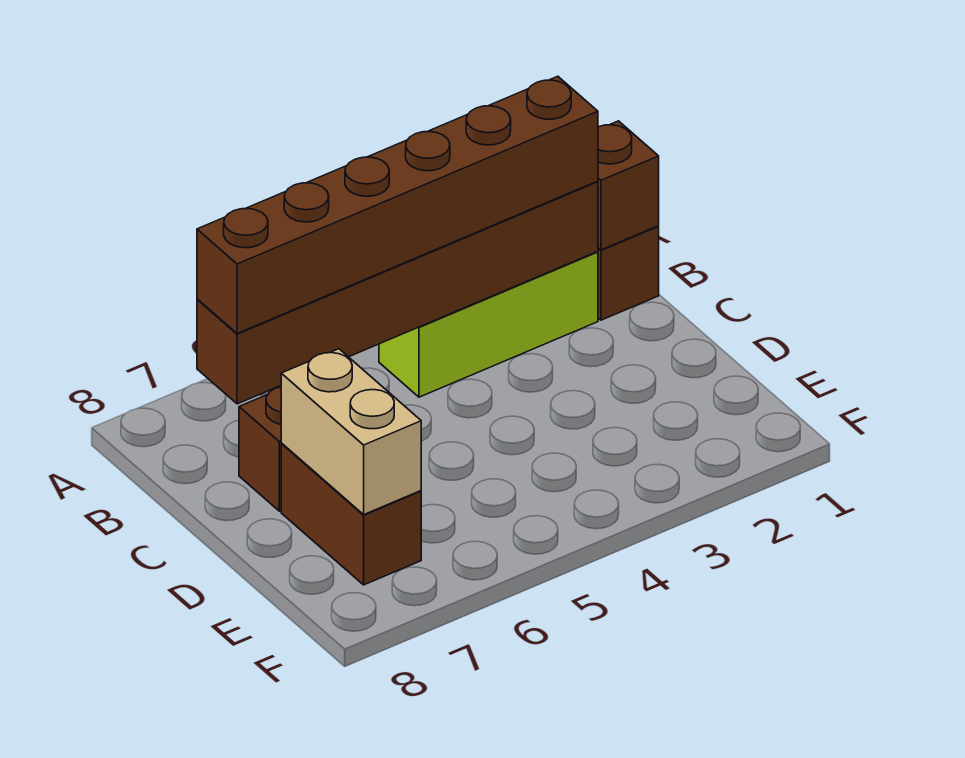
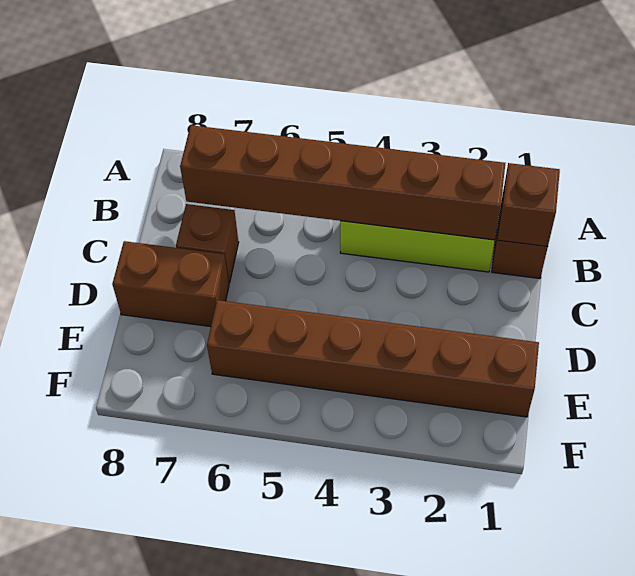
brown 1x6 brick [197,76,598,334] -> brown 1x6 brick moved to [207,300,539,417]
brown 1x2 brick [281,444,421,585] -> brown 1x2 brick turned to [112,241,229,327]
tan 1x2 brick [281,349,421,514] -> none

